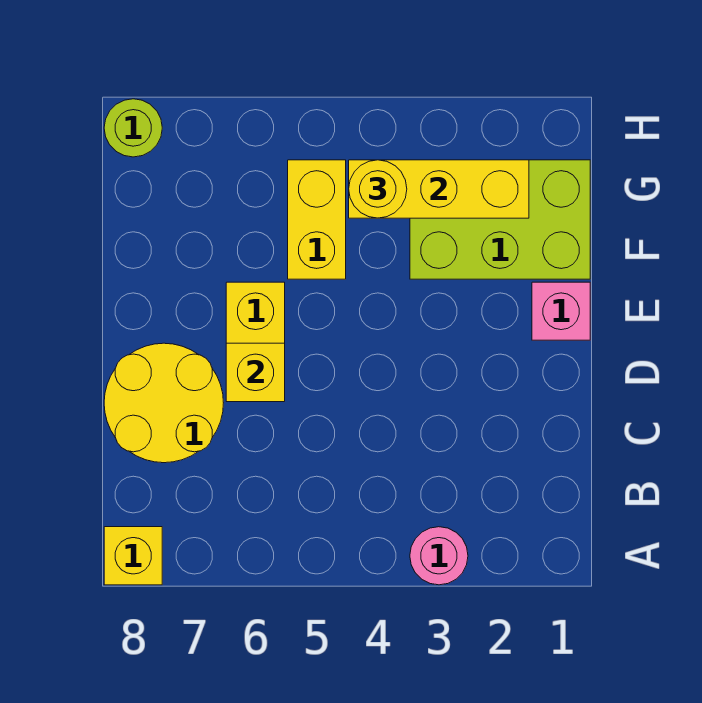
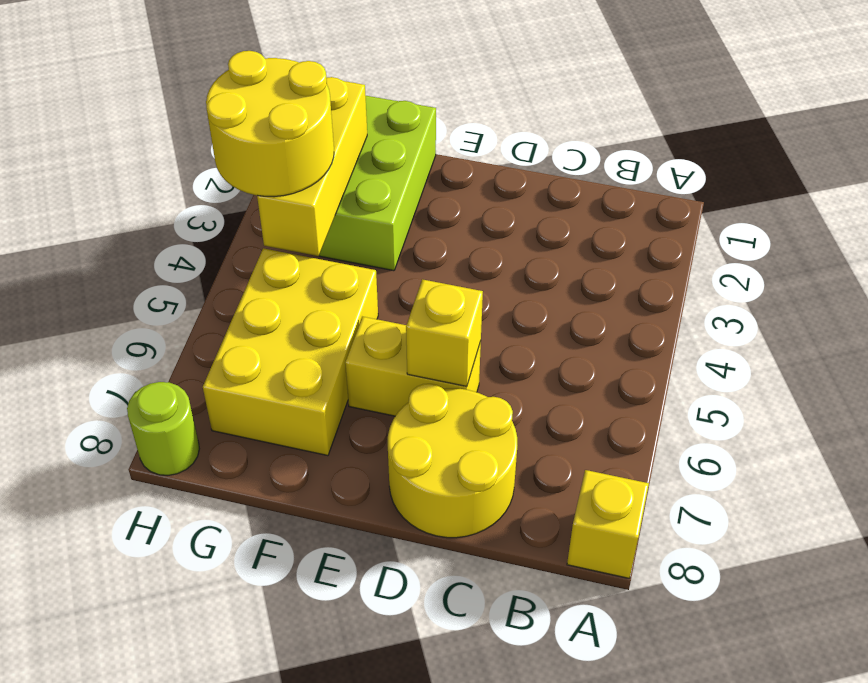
pink 1x1 round brick [410,527,468,585] -> none
pink 1x1 brick [532,282,590,340] -> none
yellow 1x2 brick [288,160,346,279] -> yellow 2x3 brick [203,248,378,456]
yellow 1x1 round brick [349,160,407,218] -> yellow 2x2 round brick [206,51,334,197]

